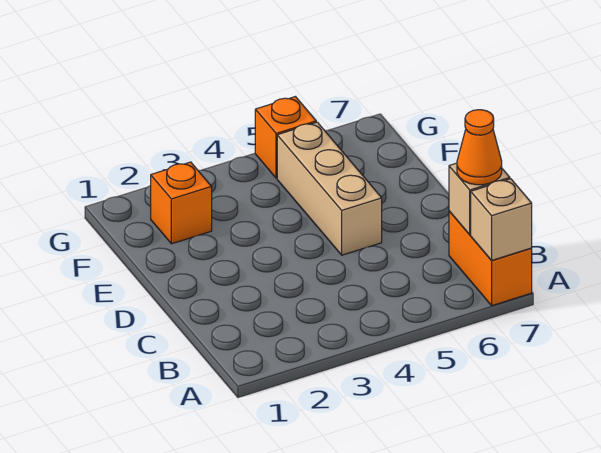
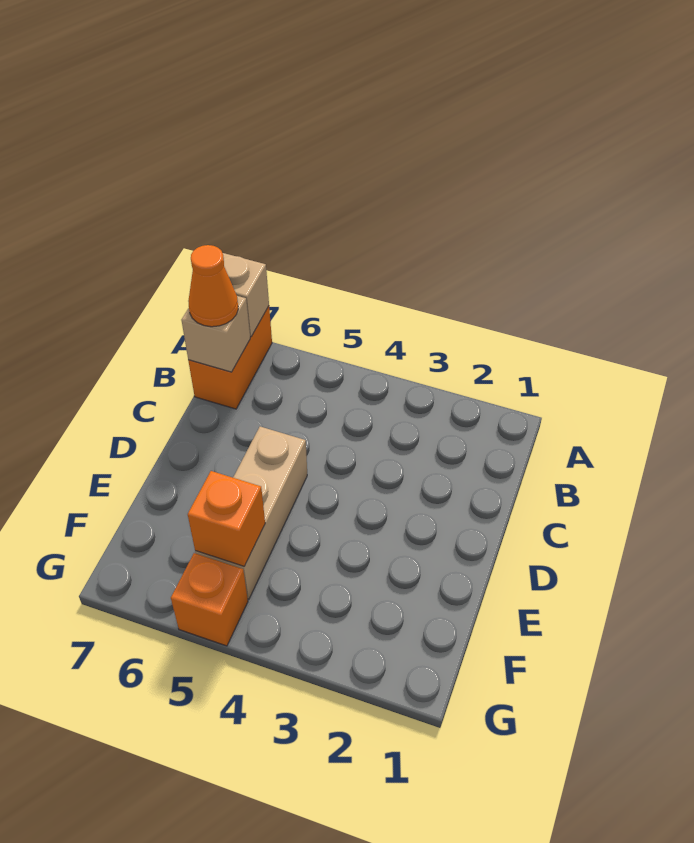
orange 1x1 brick [151,162,212,244] -> orange 1x1 brick moved to [188,471,265,566]

